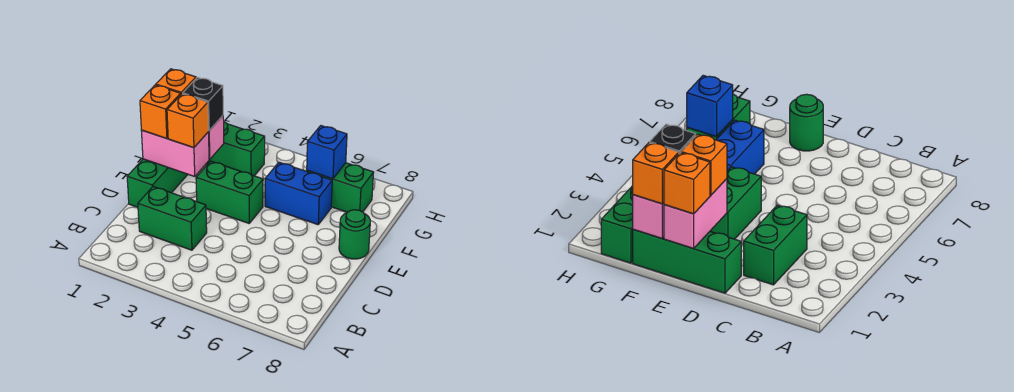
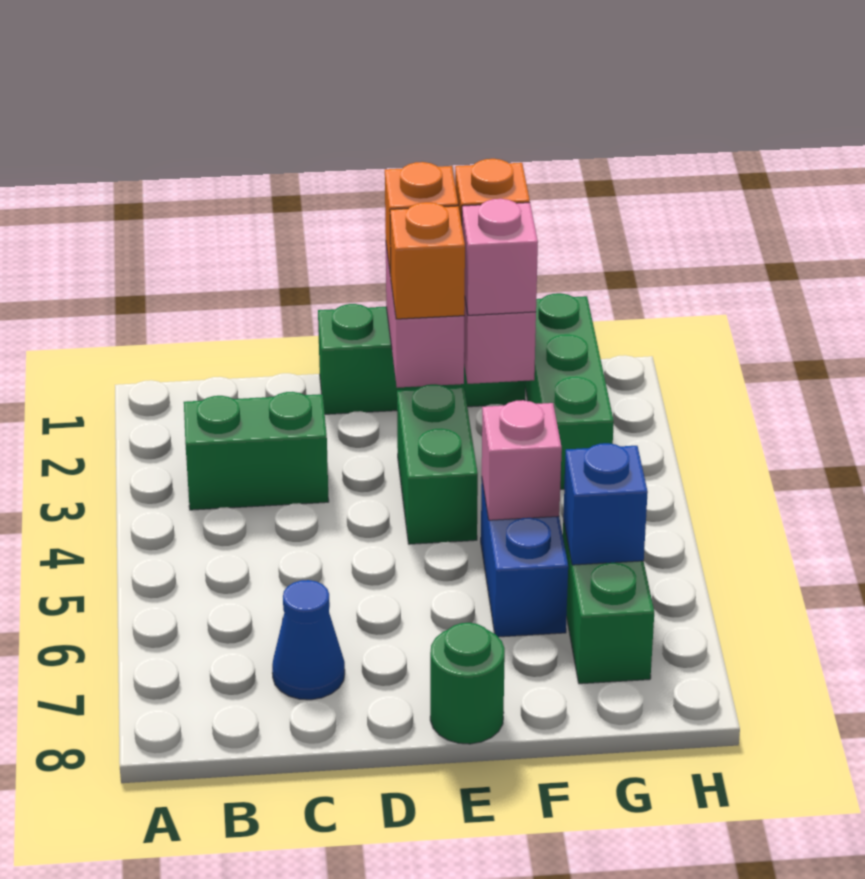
green 1x2 brick [138,187,207,250] -> green 1x2 brick turned to [184,392,329,510]
none -> blue 1x1 cone [272,580,345,700]
black 1x1 brick [183,77,223,130] -> pink 1x1 brick [462,199,538,315]
none -> pink 1x1 brick [482,400,562,520]

